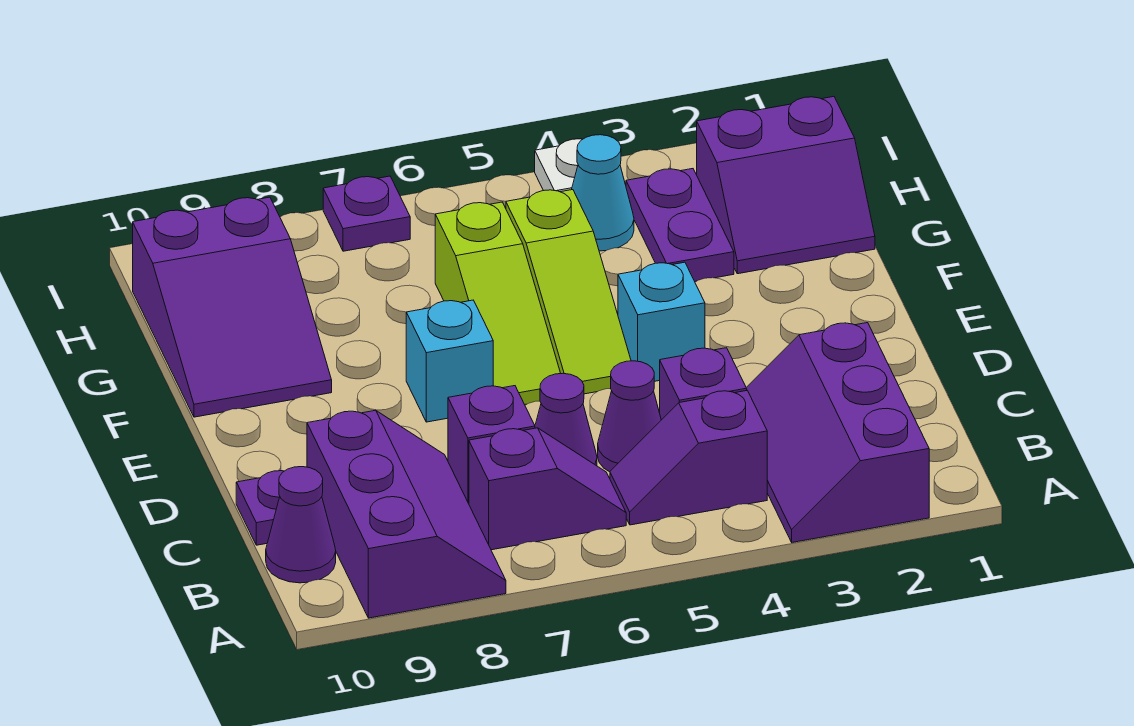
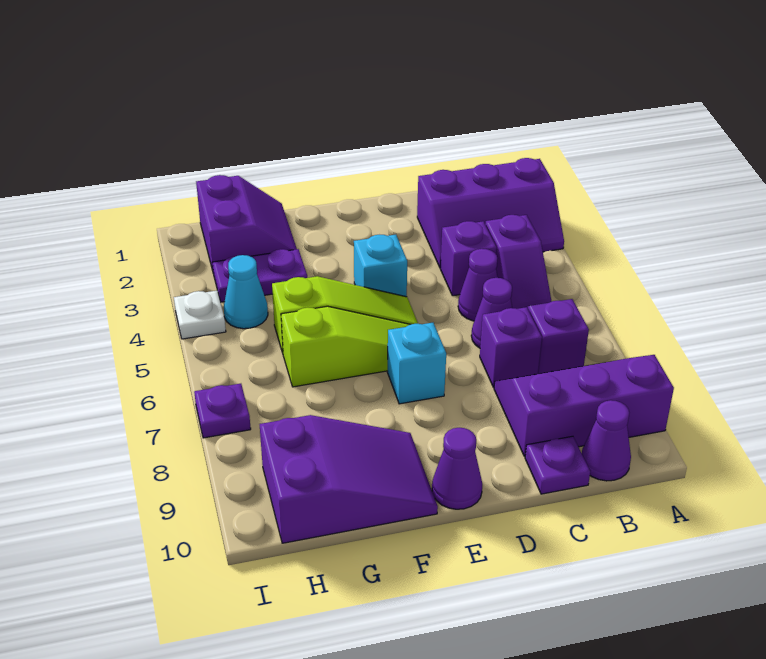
none -> purple 1x1 cone [432,428,482,509]

